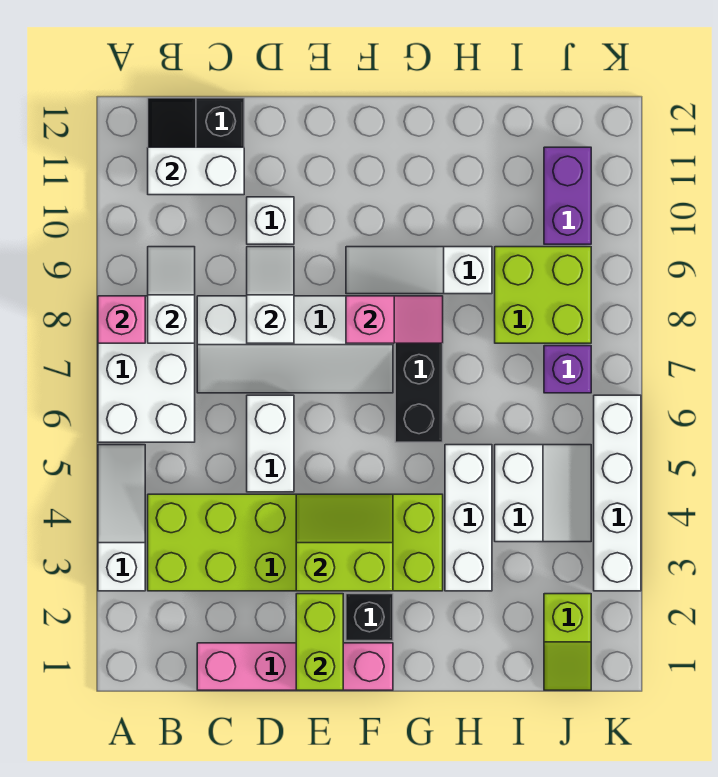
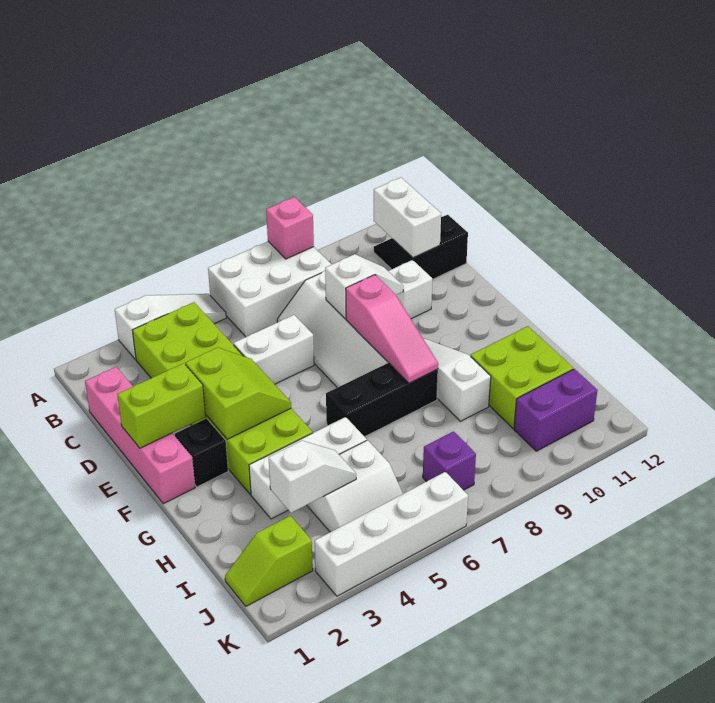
white 1x2 slope [148,247,195,343] -> white 1x2 slope moved to [269,441,356,513]
pink 1x2 slope [346,296,443,343] -> pink 1x3 slope [346,275,438,383]
lime 2x2 brick [495,247,591,343] -> lime 2x2 brick moved to [471,326,573,428]

